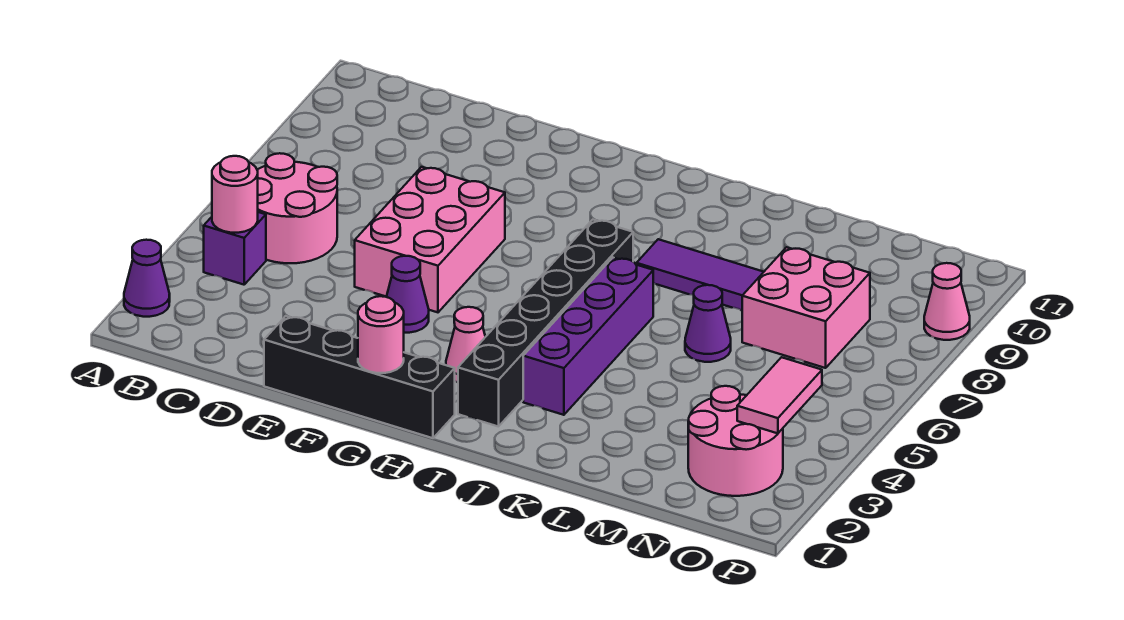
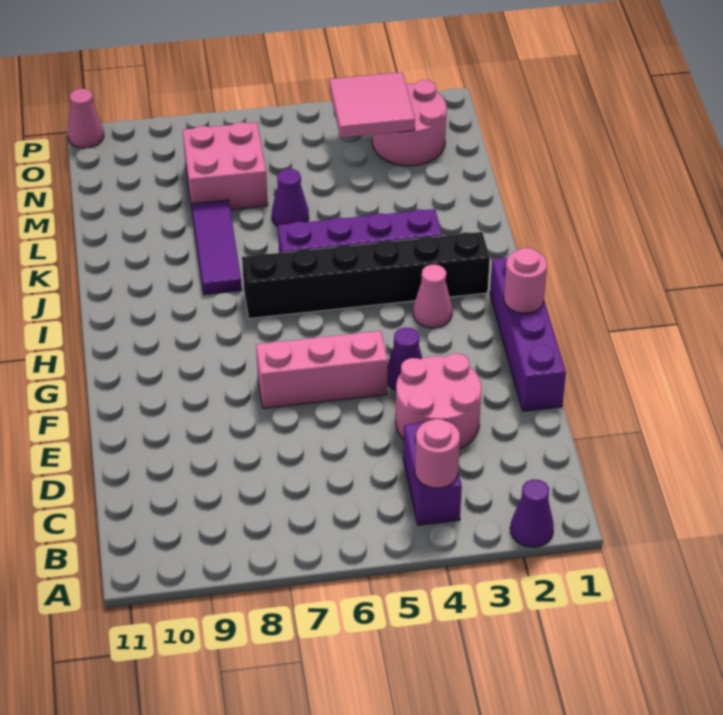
purple 1x1 brick [204,212,266,285] -> purple 1x2 brick [403,420,462,525]
pink 2x2 round brick [257,153,337,263] -> pink 2x2 round brick moved to [396,353,482,449]
black 1x4 brick [264,316,455,438] -> purple 1x4 brick [490,258,566,411]
pink 2x3 brick [355,167,505,312] -> pink 1x3 brick [256,331,388,408]
pink 1x2 tile [737,357,822,433] -> pink 2x2 tile [330,72,415,138]
pink 1x1 cone [924,263,970,340] -> pink 1x1 cone moved to [68,89,104,148]

